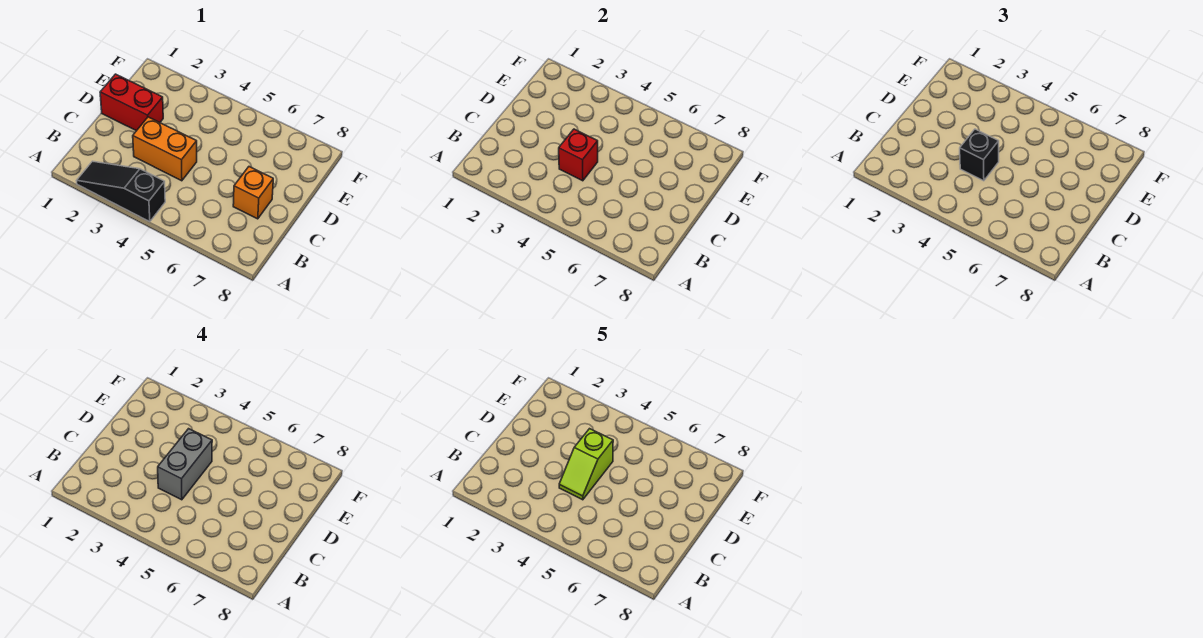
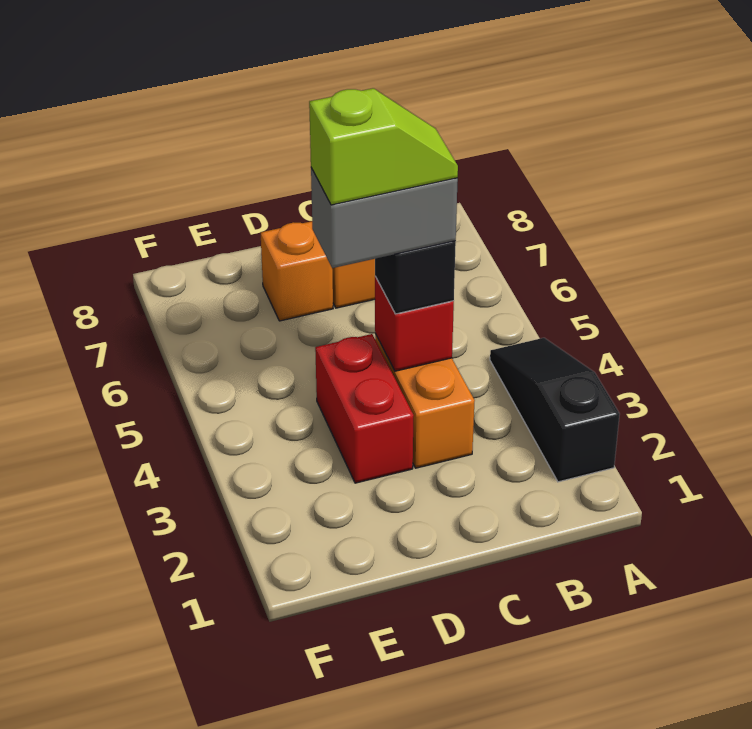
black 1x3 slope [77,161,165,222] -> black 1x3 slope turned to [490,338,620,482]
red 1x2 brick [100,74,163,131] -> red 1x2 brick moved to [315,334,414,483]
none -> orange 1x1 brick [261,221,333,321]

